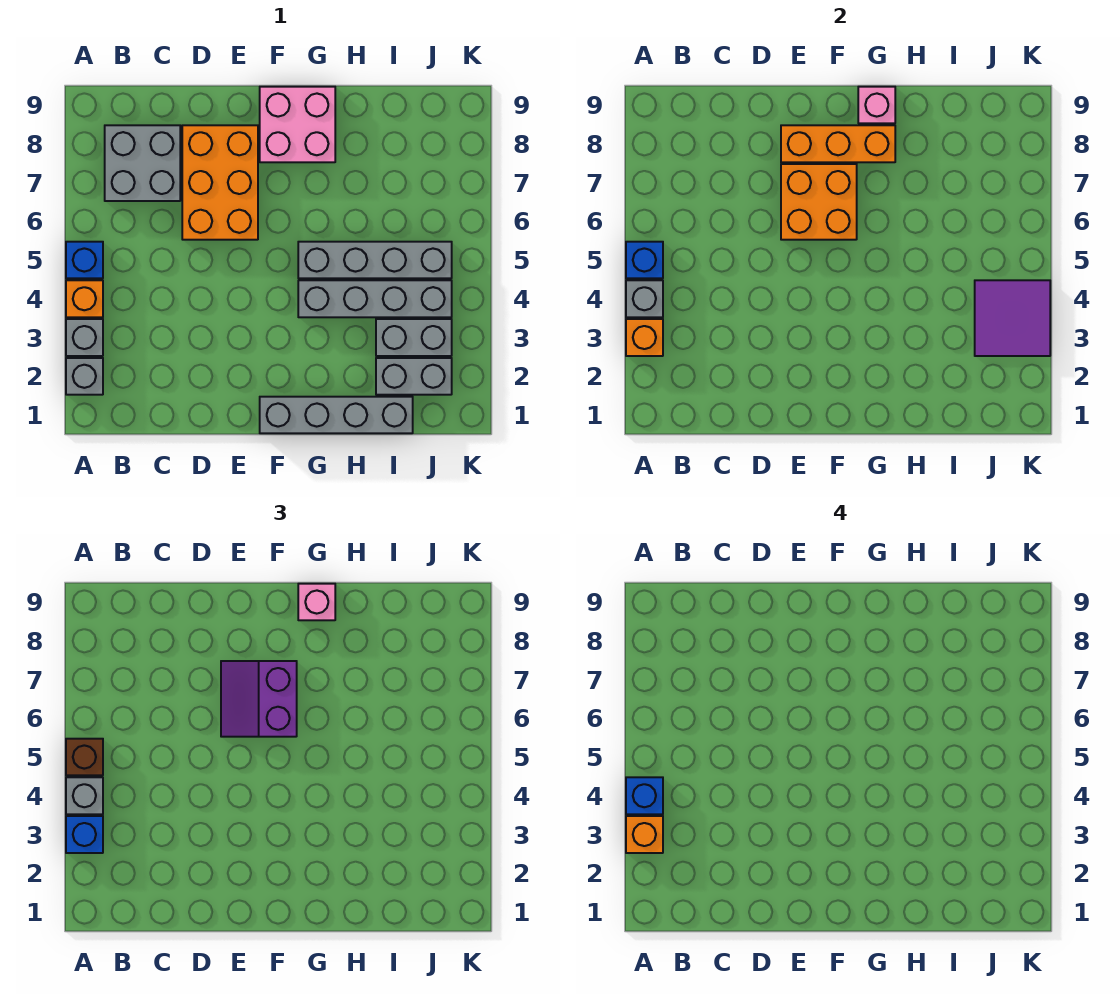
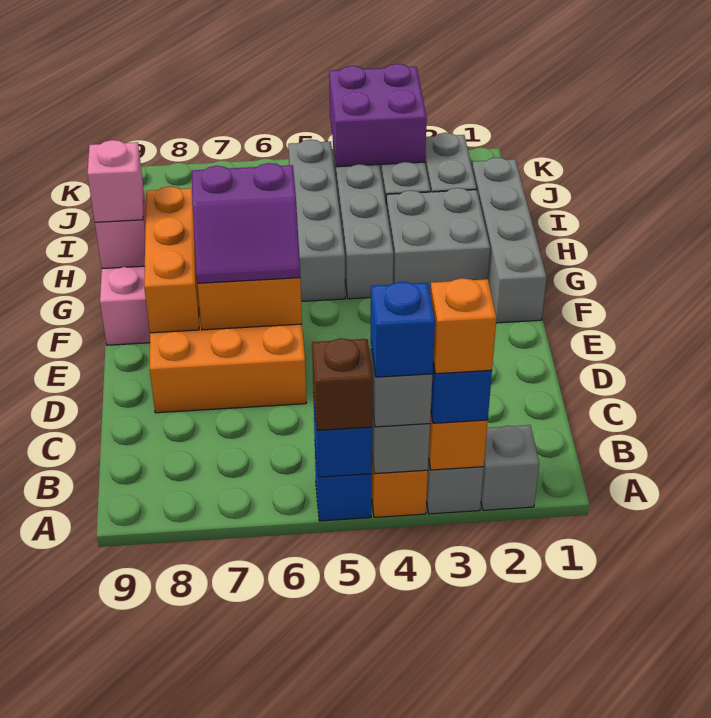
grey 2x2 brick [105,125,180,201] -> grey 2x2 brick moved to [386,188,490,294]
purple 2x2 tile [975,280,1050,356] -> purple 2x2 brick [329,64,427,167]

